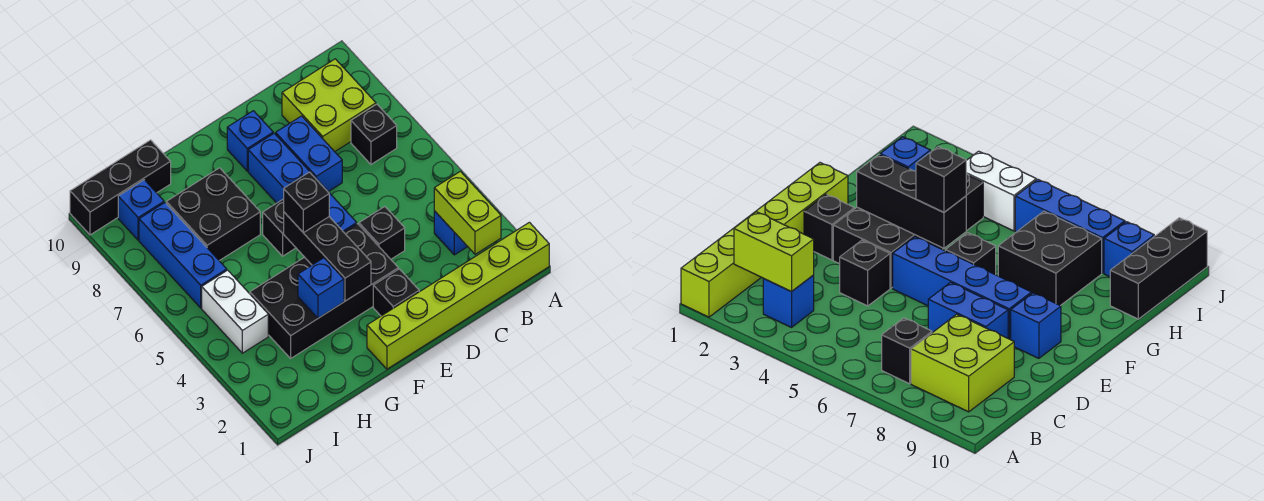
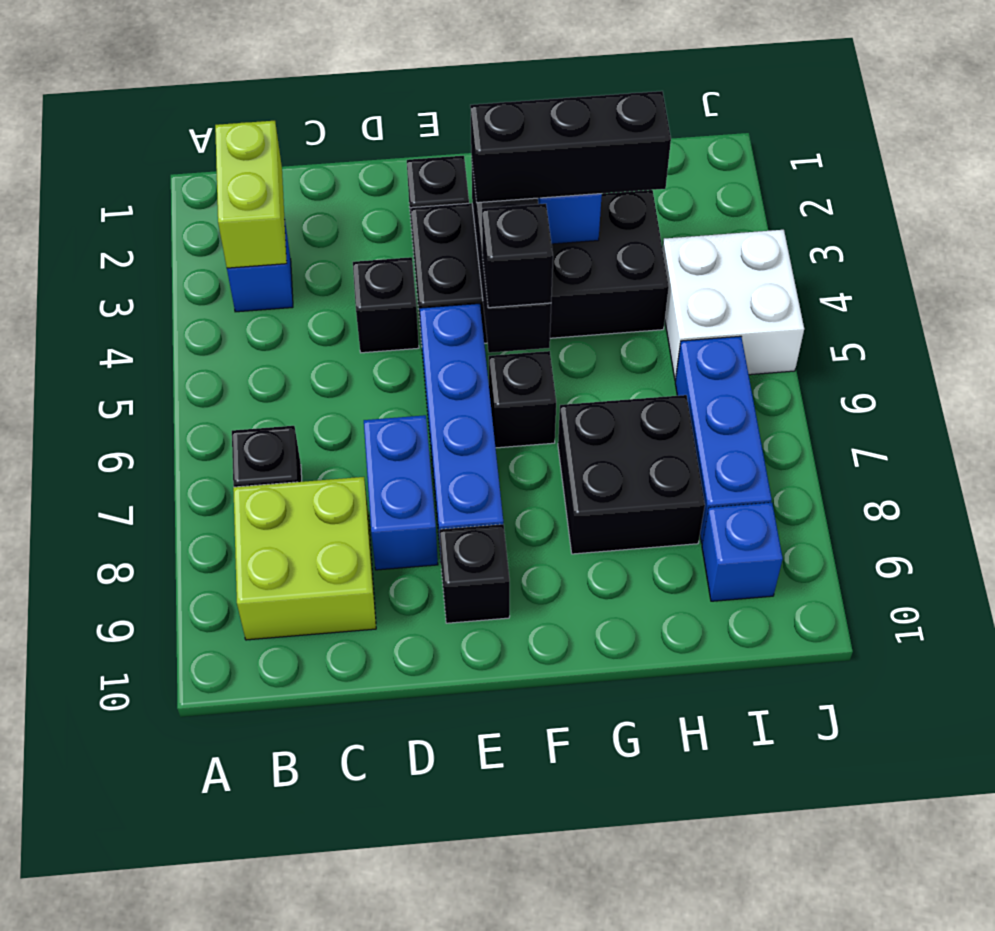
lime 1x6 brick [367,222,549,369] -> none
blue 1x1 brick [227,111,273,171] -> black 1x1 brick [439,524,510,623]
black 1x3 brick [70,140,171,235] -> black 1x3 brick moved to [470,91,671,203]
white 1x2 brick [202,270,268,353] -> white 2x2 brick [663,230,804,380]

